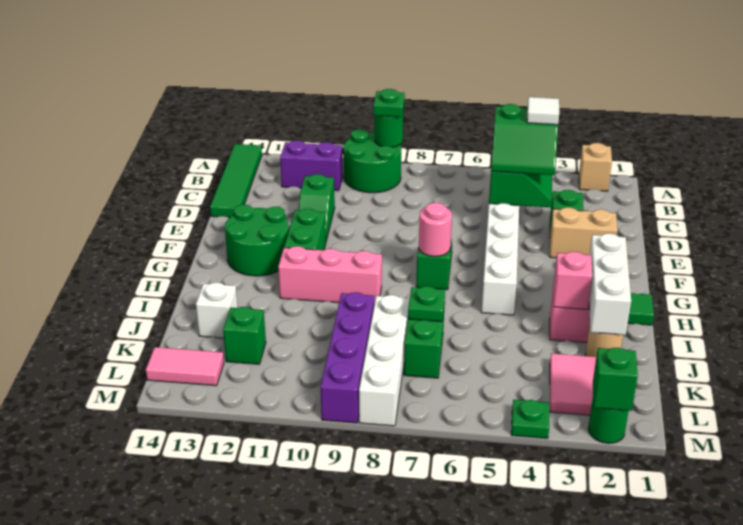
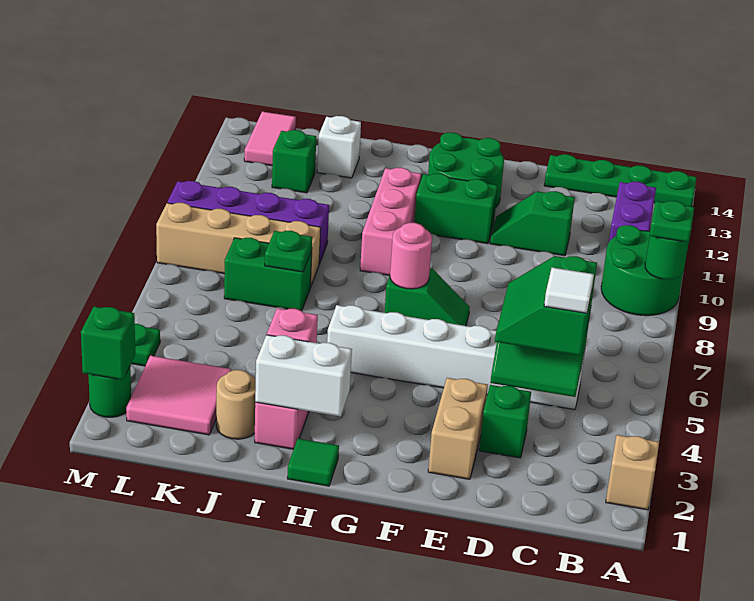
green 1x4 tile [210,144,262,218] -> green 1x4 plate [544,154,697,207]
white 1x3 brick [589,233,631,335] -> white 1x2 brick [255,335,352,417]
white 1x4 brick [359,295,409,426] -> tan 1x4 brick [156,203,321,287]

